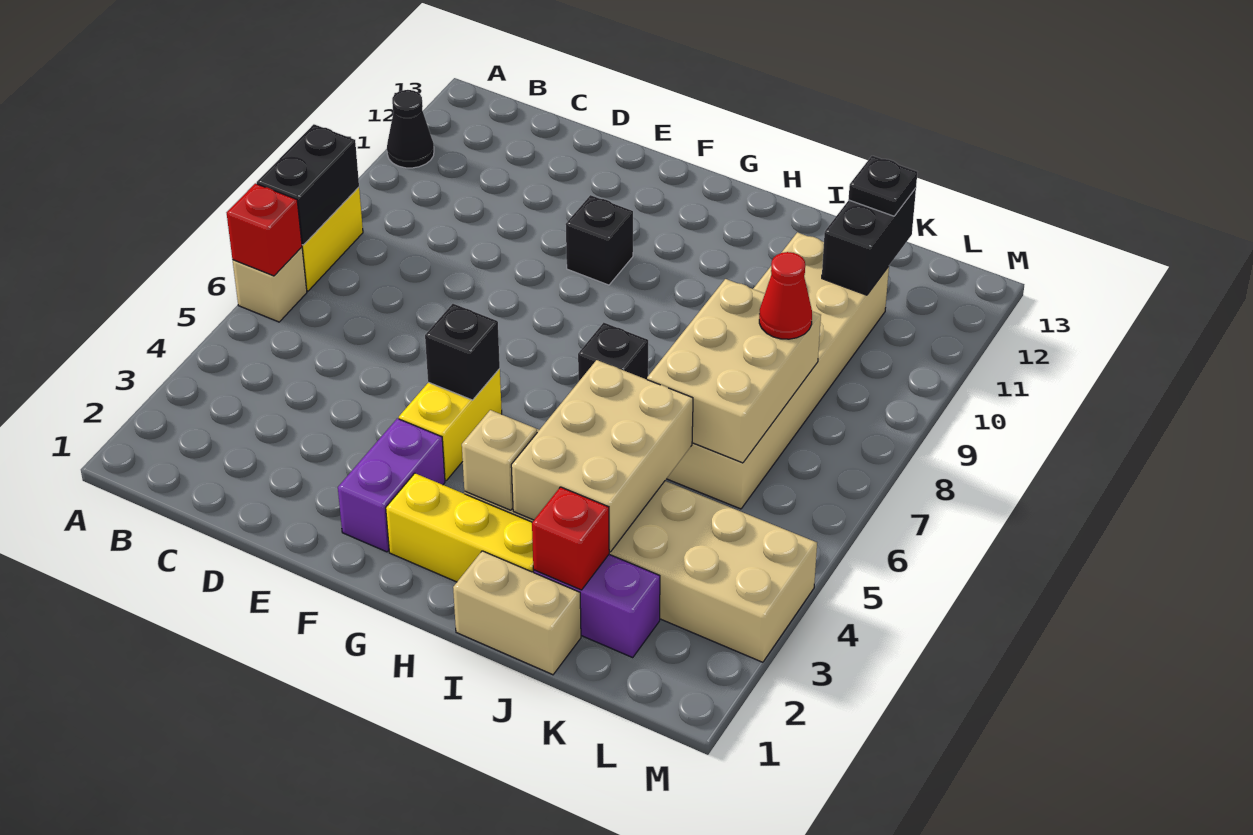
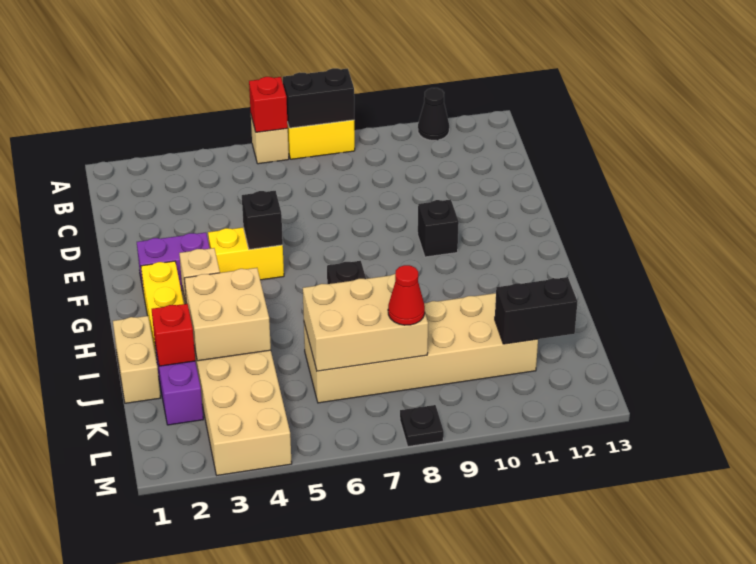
tan 2x3 brick [511,360,693,552] -> tan 2x2 brick [184,268,271,361]
black 1x1 plate [849,156,917,216] -> black 1x1 plate moved to [400,405,444,447]

